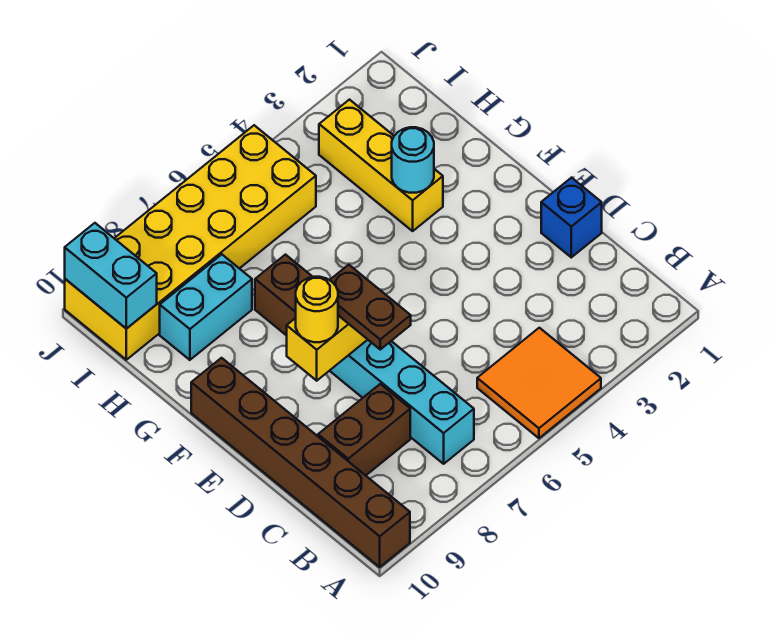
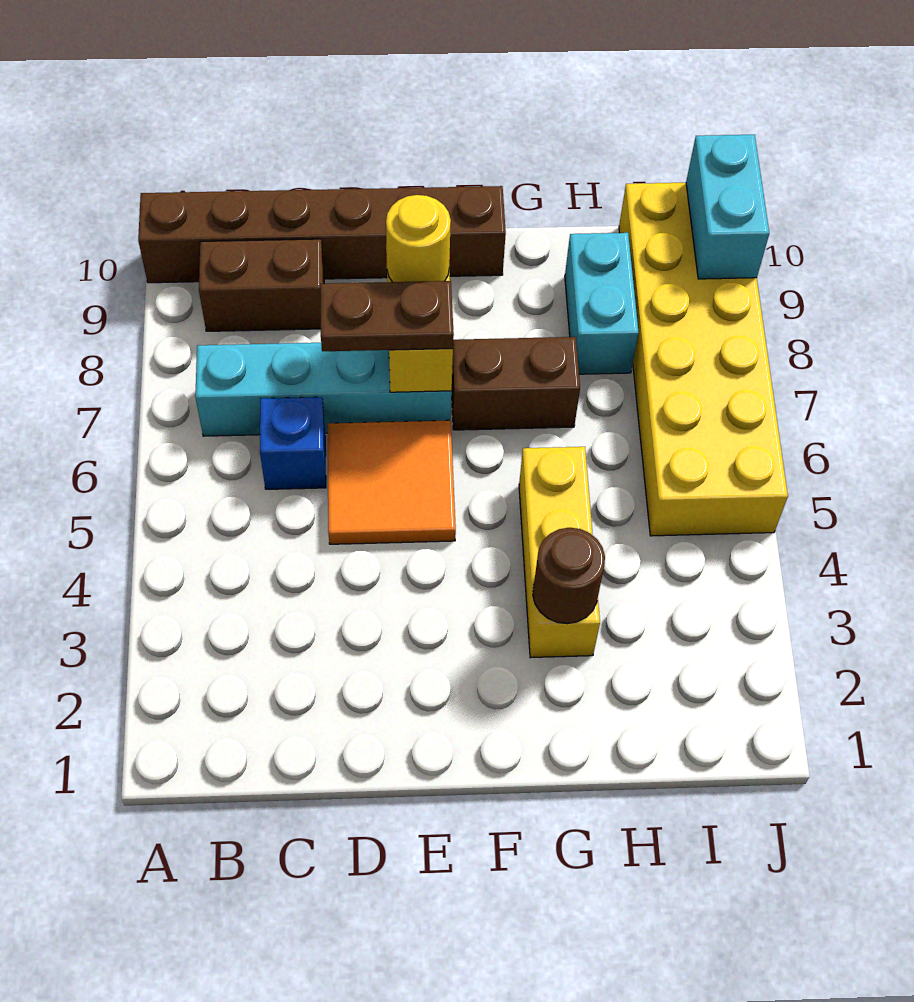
orange 2x2 tile [477,328,601,438] -> orange 2x2 tile moved to [328,420,456,544]
brown 1x2 brick [318,384,410,475] -> brown 1x2 brick turned to [199,239,324,331]
blue 1x1 brick [541,178,602,257] -> blue 1x1 brick moved to [260,397,326,489]
yellow 1x3 brick [319,100,443,231] -> yellow 1x3 brick turned to [519,447,600,658]
cyan 1x1 round brick [392,127,434,193] -> brown 1x1 round brick [533,528,605,624]
cyan 1x2 brick [65,223,157,329] -> cyan 1x2 brick turned to [686,135,769,279]

